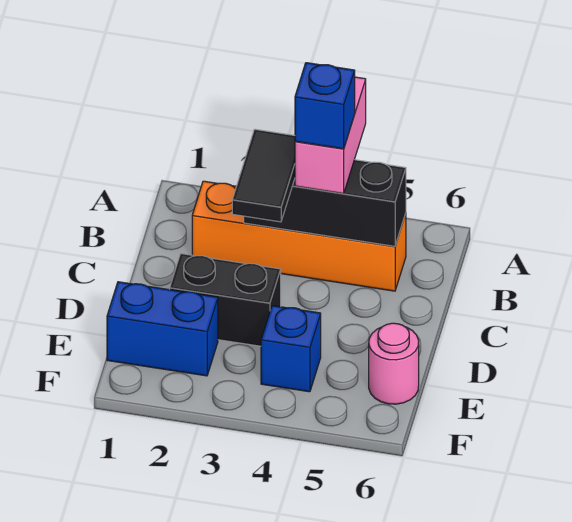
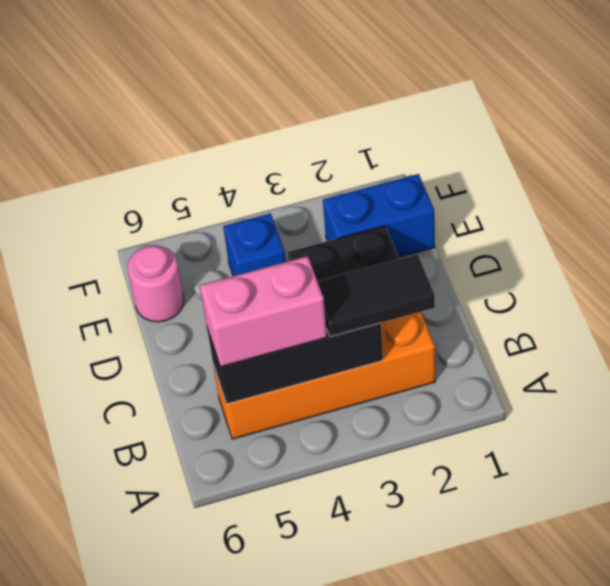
pink 1x2 brick [295,77,366,194] -> pink 1x2 brick turned to [200,256,327,367]
black 1x2 tile [232,129,295,222] -> black 1x2 tile turned to [318,254,435,337]
blue 1x1 brick [295,63,355,149] -> none

